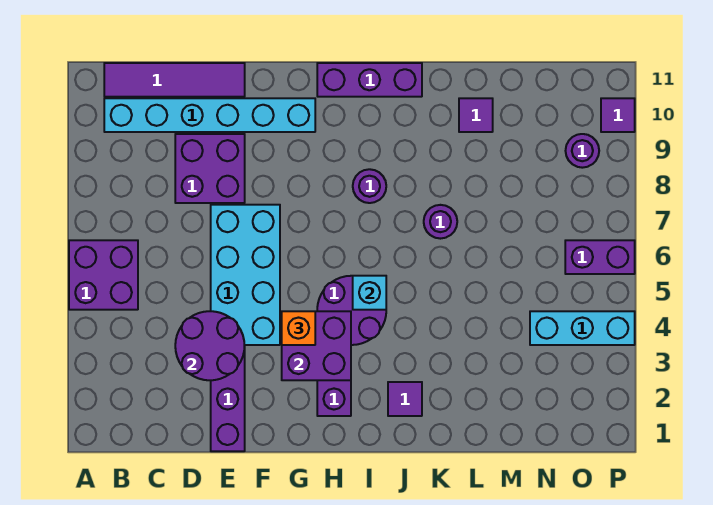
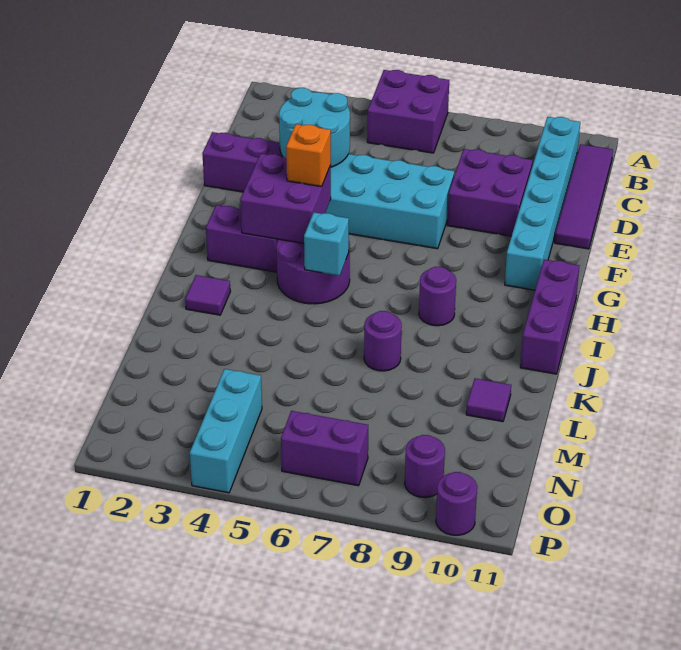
purple 2x2 round brick [175,311,245,380] -> cyan 2x2 round brick [279,88,350,167]
purple 1x2 brick [565,240,635,274] -> purple 1x2 brick turned to [281,411,368,486]
purple 1x1 tile [601,98,635,132] -> purple 1x1 round brick [436,472,477,535]

